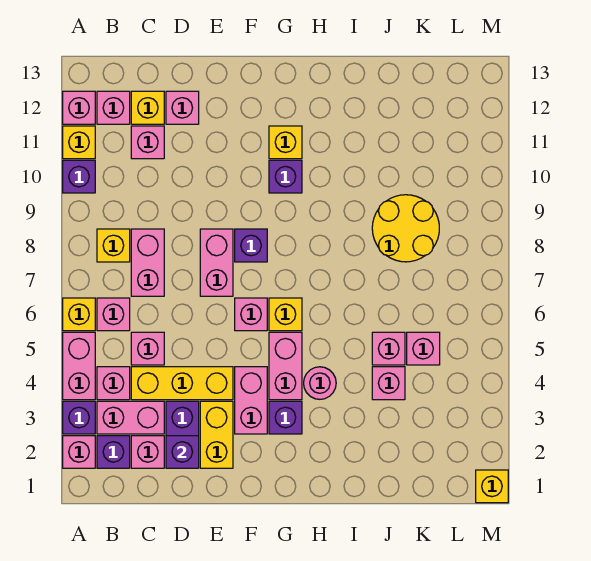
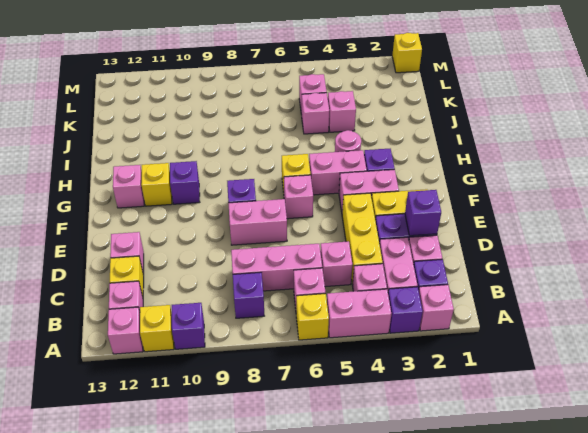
yellow 1x1 brick [97,229,130,262] -> purple 1x1 brick [233,272,264,318]
pink 1x2 brick [131,229,164,296] -> pink 1x3 brick [231,244,322,291]
pink 1x1 brick [131,126,164,159] -> pink 1x1 brick moved to [113,165,144,208]
yellow 2x2 round brick [372,195,439,262] -> none

